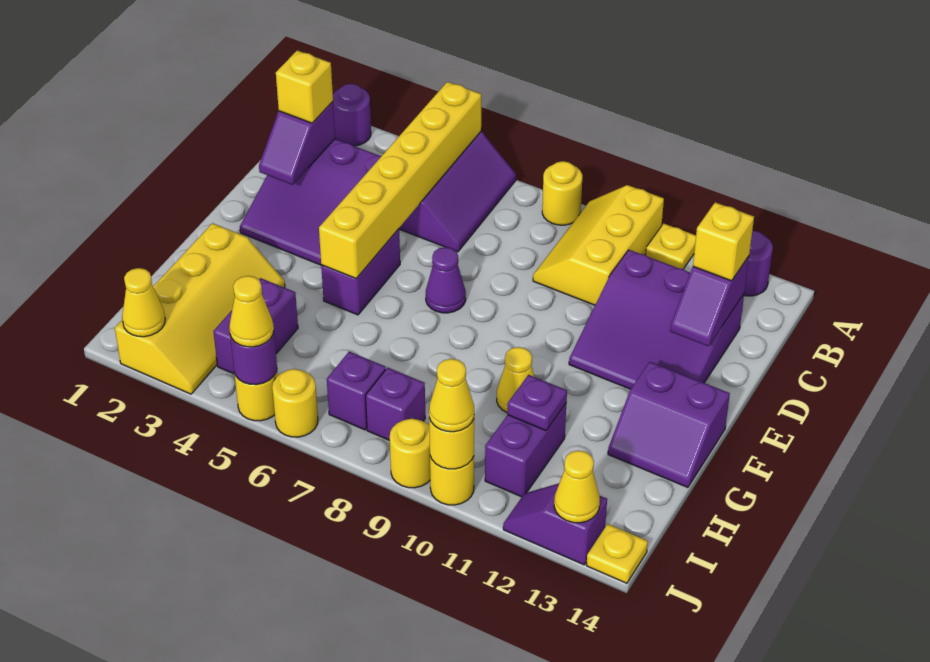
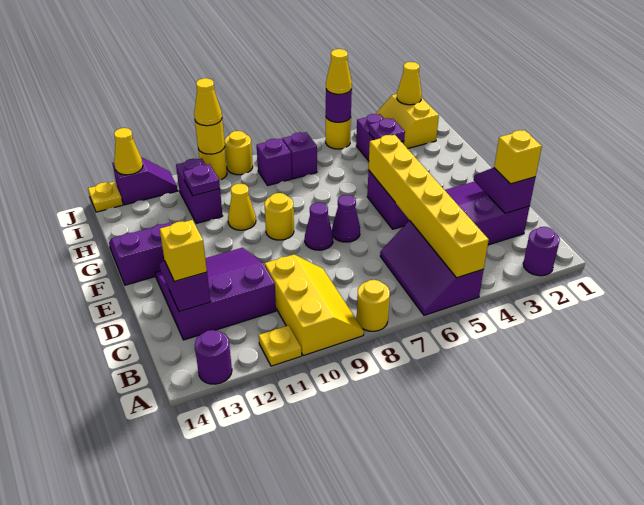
none -> purple 1x1 cone [305,202,333,250]
yellow 2x4 slope [115,223,285,394] -> yellow 2x2 slope [376,94,439,149]
none -> purple 1x1 plate [369,118,405,142]
yellow 1x1 round brick [272,369,318,437] -> yellow 1x1 round brick moved to [265,193,294,240]

